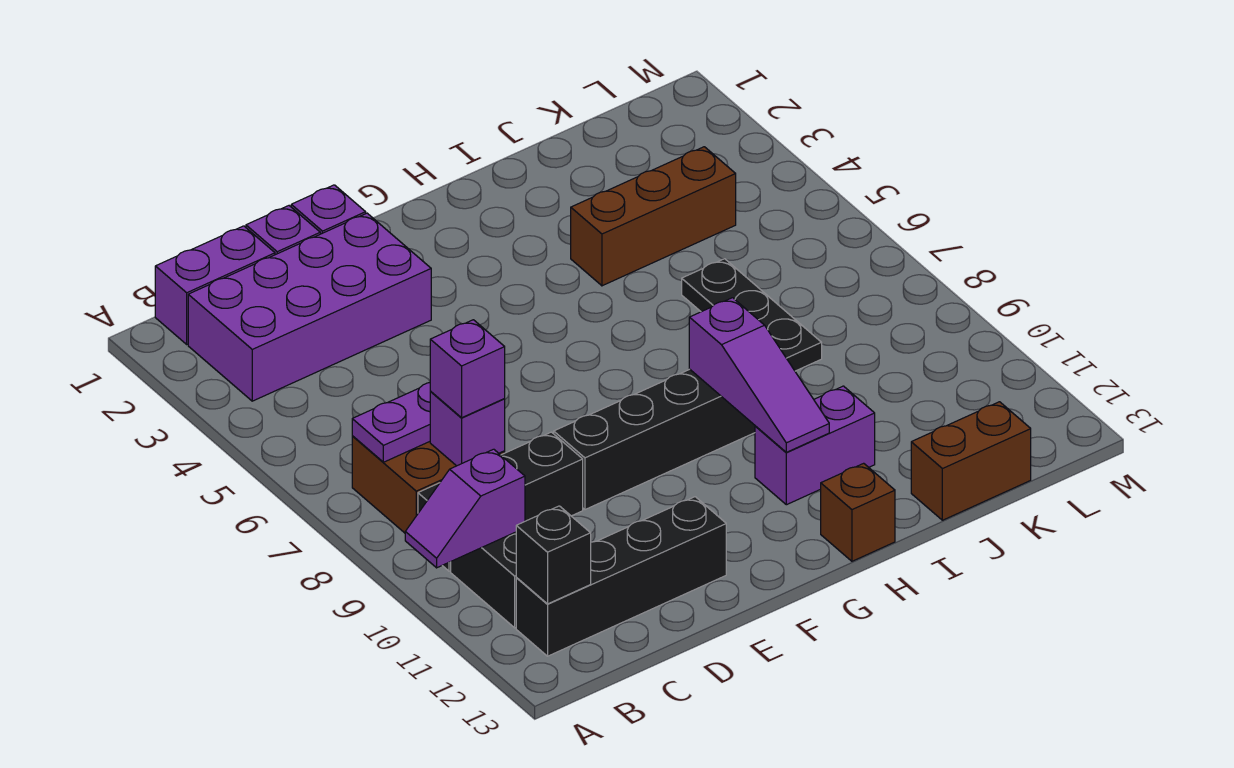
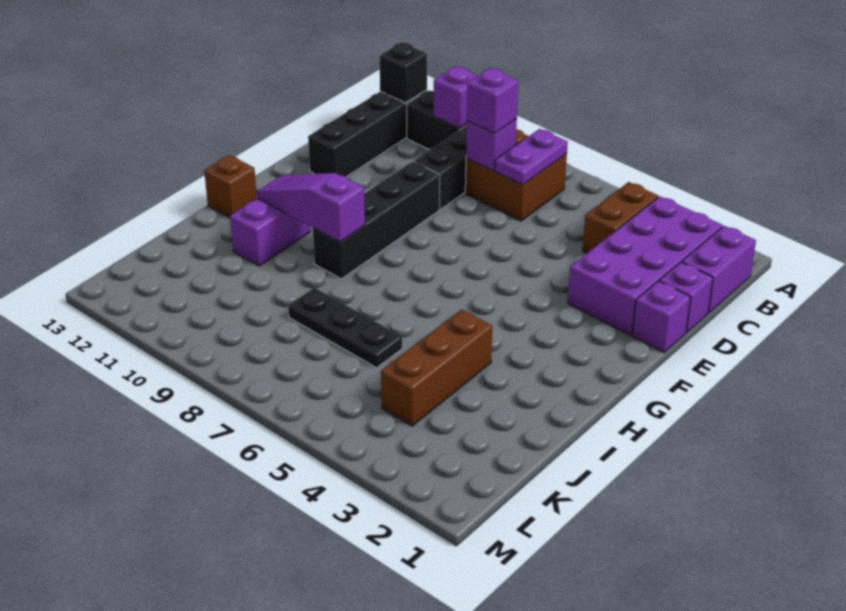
brown 1x2 brick [911,402,1031,520] -> brown 1x2 brick moved to [583,182,658,253]

